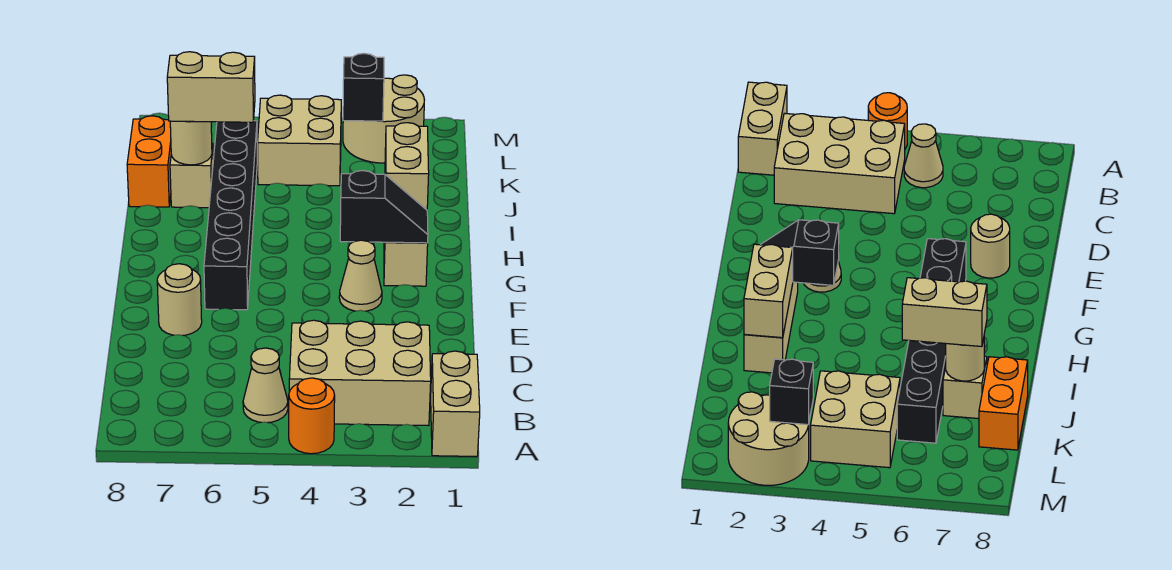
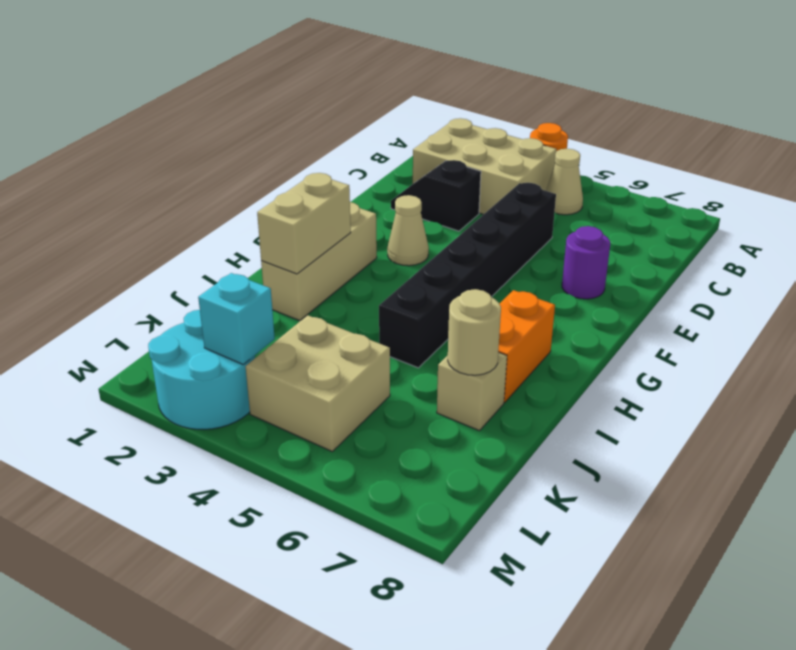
tan 1x2 brick [431,351,480,456] -> none
tan 1x1 round brick [157,264,202,335] -> purple 1x1 round brick [562,226,610,299]
black 1x6 brick [204,121,257,310] -> black 1x6 brick moved to [379,183,556,368]
black 1x2 slope [340,171,428,243] -> black 1x2 slope moved to [391,160,481,231]
tan 1x2 brick [167,52,255,122] -> none
orange 1x2 brick [127,116,171,207] -> orange 1x2 brick moved to [498,290,555,402]
tan 2x2 round brick [343,75,424,163] -> cyan 2x2 round brick [148,310,255,430]
black 1x1 brick [343,54,384,121] -> cyan 1x1 brick [198,273,275,365]

